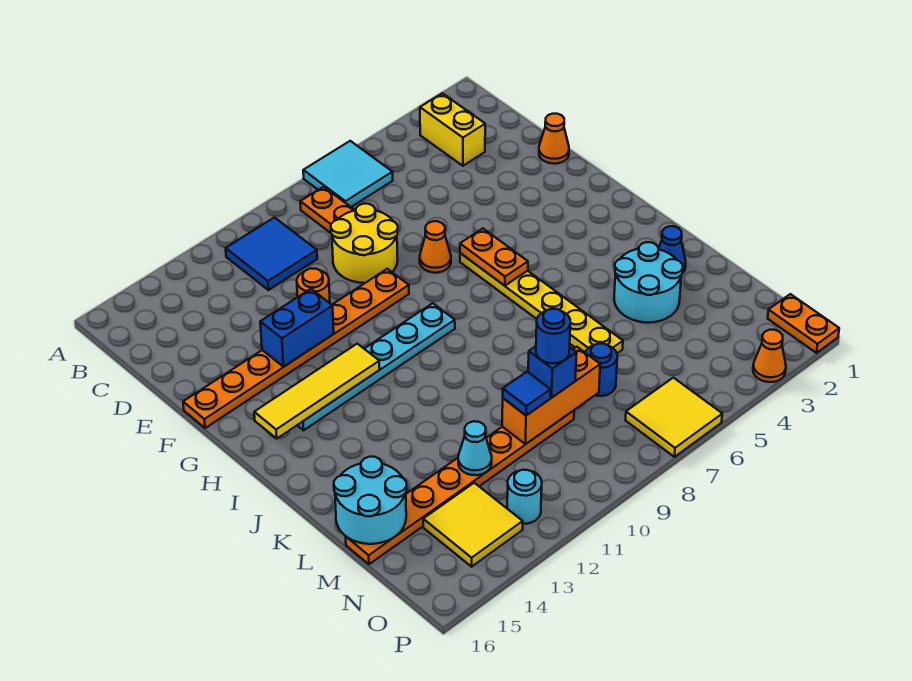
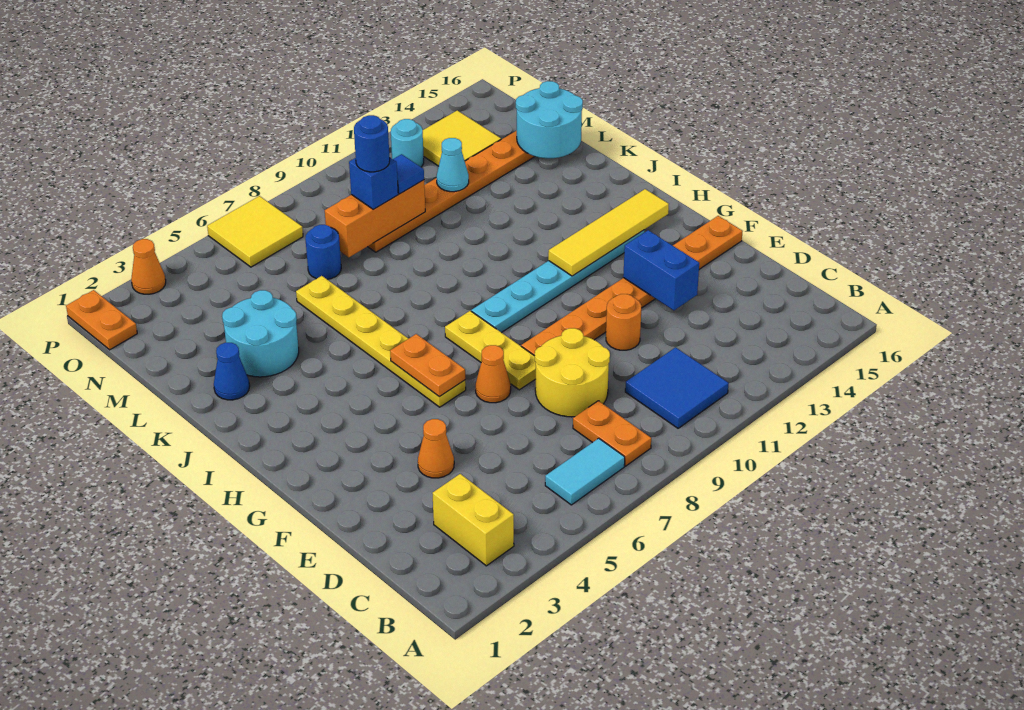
cyan 2x2 tile [303,141,393,207] -> cyan 1x2 tile [545,438,625,505]
orange 1x1 cone [539,114,569,164] -> orange 1x1 cone moved to [418,419,454,478]
none -> yellow 1x3 plate [445,311,536,390]
blue 1x2 brick [260,289,334,367] -> blue 1x2 brick turned to [623,230,699,310]

